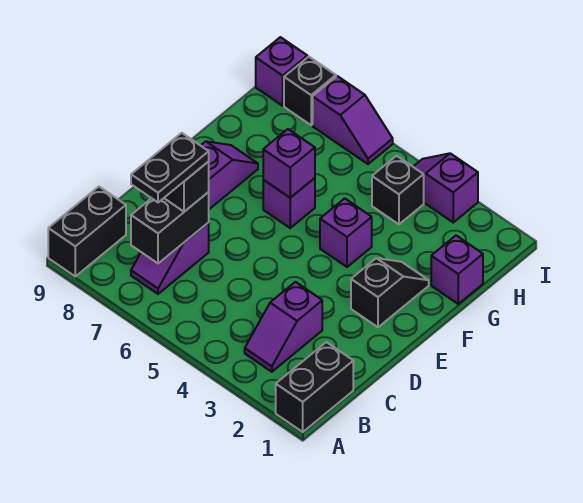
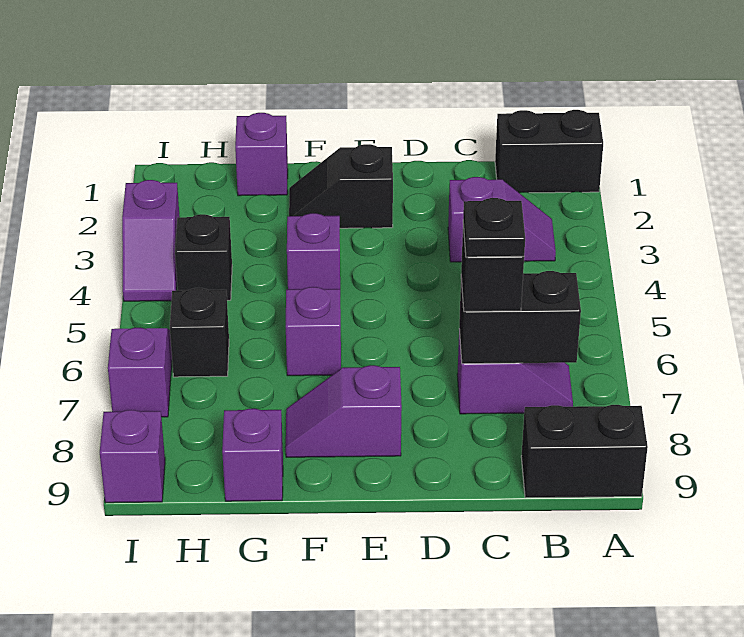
black 1x2 plate [131,133,209,202] -> black 1x1 plate [463,198,525,257]
purple 1x1 brick [263,129,315,198] -> purple 1x1 brick moved to [222,409,283,501]
black 1x1 brick [284,57,336,125] -> black 1x1 brick moved to [170,288,229,377]

